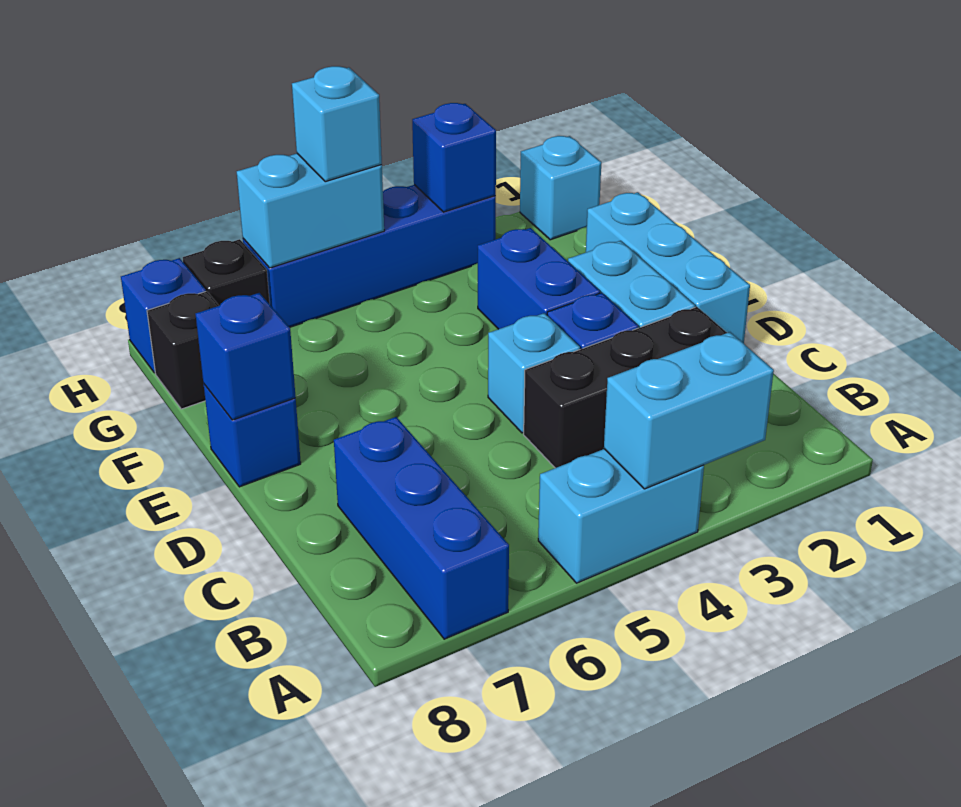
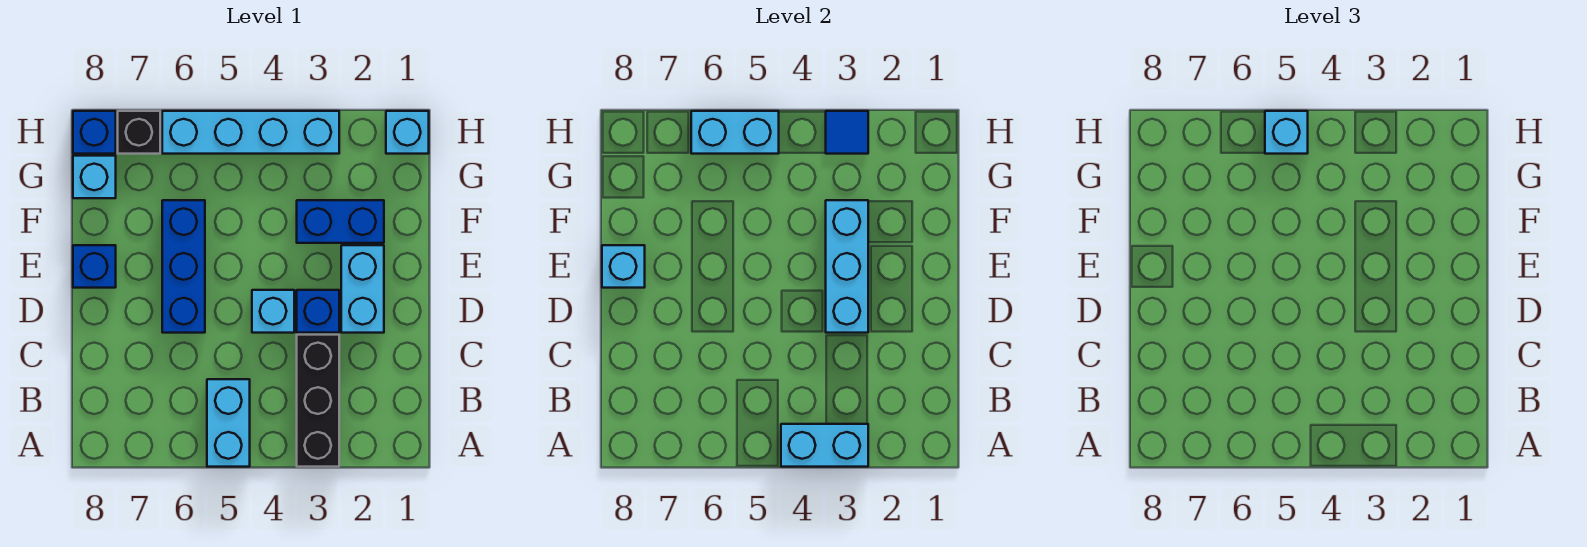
cyan 1x2 brick [538,449,704,583] -> cyan 1x2 brick turned to [207,379,250,467]
blue 1x3 brick [334,417,509,639] -> blue 1x3 brick moved to [162,200,205,333]
black 1x3 brick [524,307,727,468] -> black 1x3 brick turned to [297,335,339,467]
cyan 1x3 brick [586,192,750,343] -> cyan 1x3 brick moved to [826,200,868,333]
blue 1x2 brick [478,228,600,329] -> blue 1x2 brick turned to [297,200,384,243]
blue 1x1 brick [195,293,296,420] -> cyan 1x1 brick [602,245,645,288]
black 1x1 brick [147,291,219,409] -> cyan 1x1 brick [73,156,116,198]
blue 1x4 brick [243,185,496,327] -> cyan 1x4 brick [162,111,339,154]
blue 1x1 brick [412,103,496,212] -> blue 1x1 tile [826,111,868,154]

